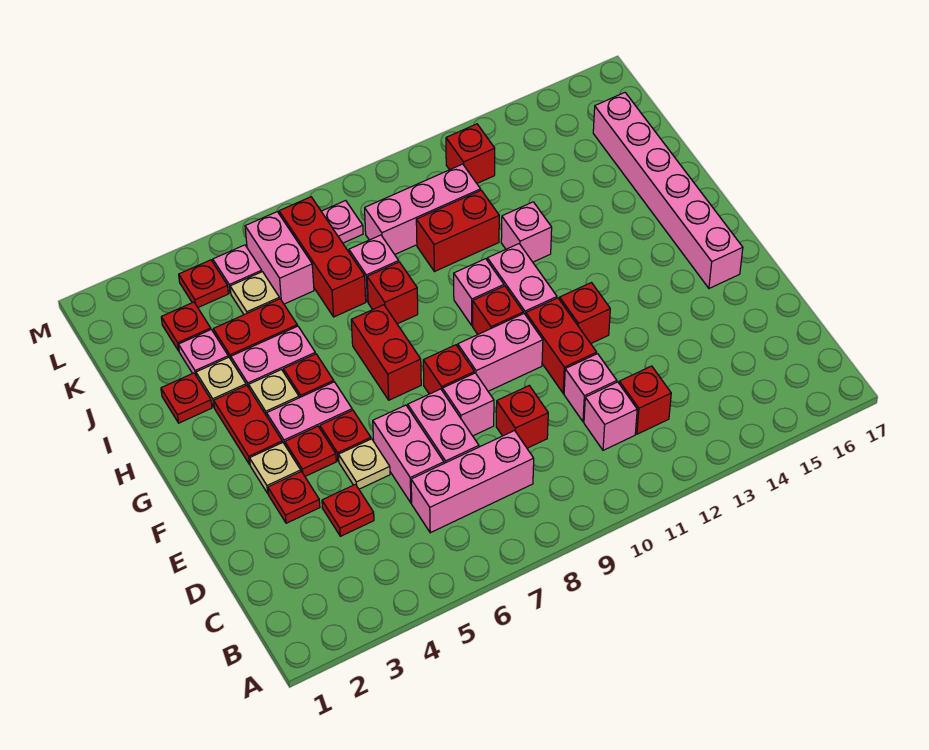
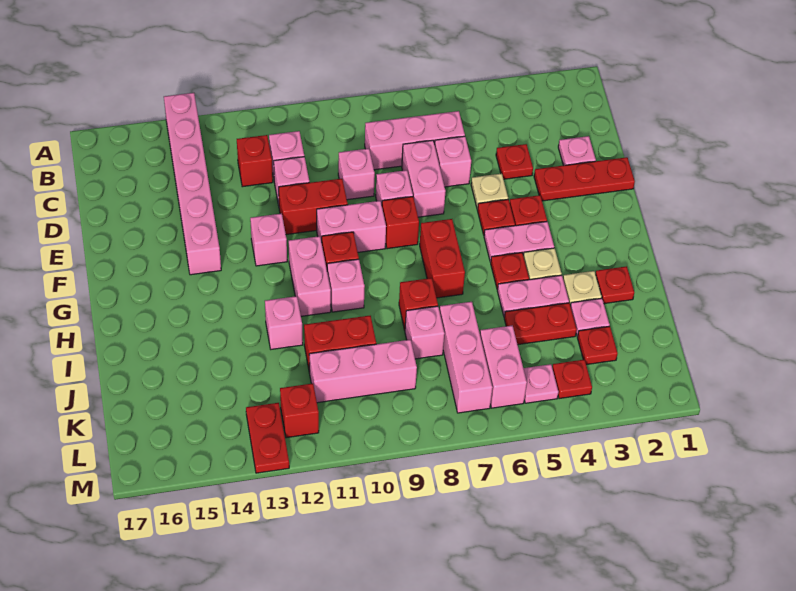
pink 1x2 brick [373,405,444,503] -> pink 1x1 brick [435,136,471,187]
red 1x1 brick [496,386,548,448] -> pink 1x1 brick [338,148,375,200]
red 1x1 plate [268,472,320,523] -> red 1x3 plate [534,157,635,201]
red 1x2 brick [526,298,597,393] -> red 1x2 brick turned to [279,179,348,234]
tan 1x1 plate [250,442,301,493] -> none
red 1x1 brick [560,283,610,343] -> pink 1x1 brick [250,214,287,266]
pink 1x6 brick [593,93,743,288] -> pink 1x6 brick moved to [164,93,221,275]
red 1x2 plate [214,385,282,465] -> red 1x2 plate moved to [246,403,289,473]
red 1x3 brick [279,197,366,317] -> pink 1x3 brick [440,302,493,413]
tan 1x1 plate [230,272,279,315] -> none
pink 1x1 plate [321,201,363,243] -> pink 1x1 plate moved to [558,136,596,165]

